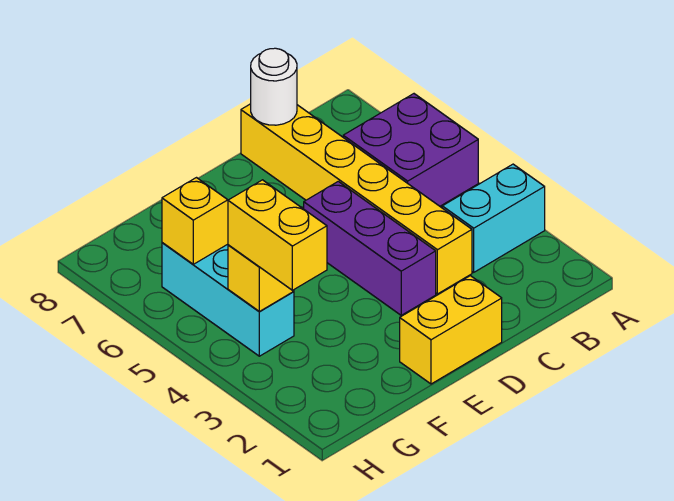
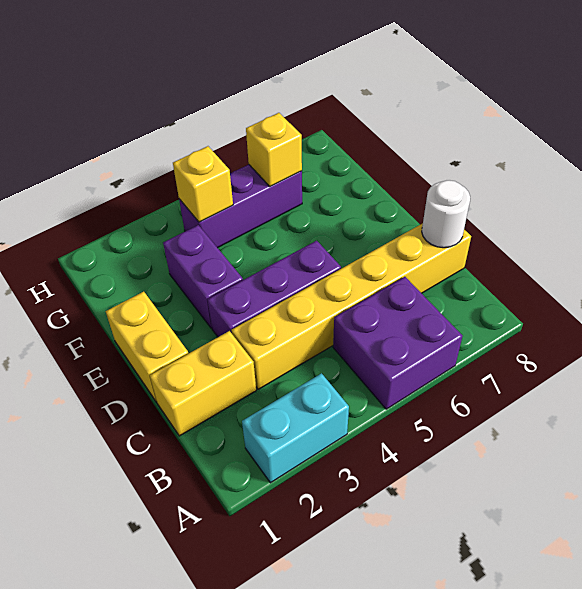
cyan 1x2 brick [442,164,545,272] -> cyan 1x2 brick turned to [242,373,349,483]
none -> purple 1x2 brick [163,225,243,328]
yellow 1x2 brick [228,180,327,290] -> yellow 1x2 brick moved to [150,331,256,436]
cyan 1x3 brick [162,243,294,356] -> purple 1x3 brick [179,165,302,248]

